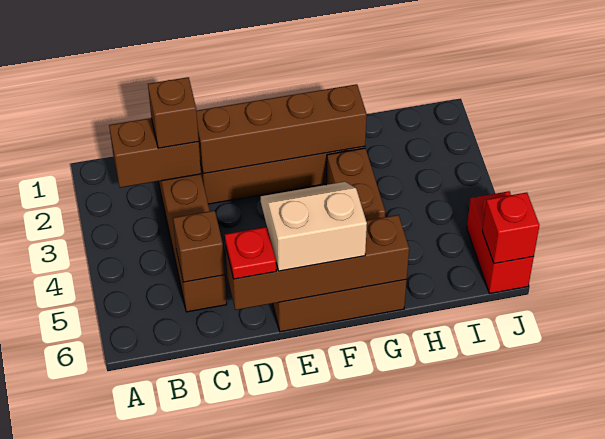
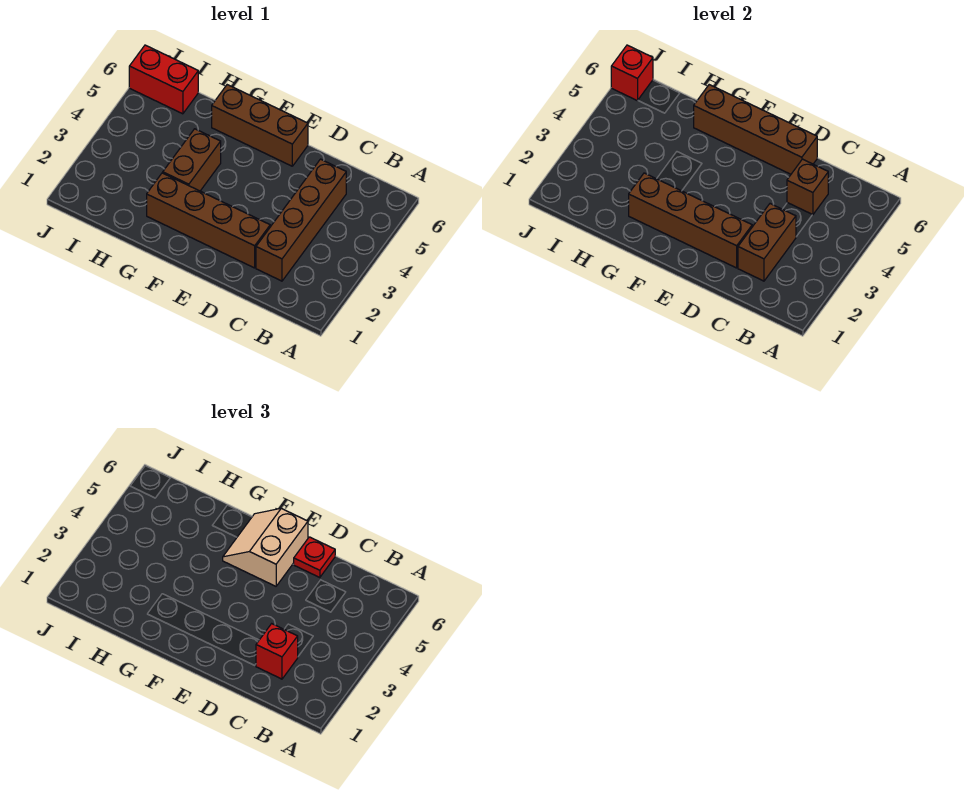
brown 1x2 brick [109,118,201,188] -> brown 1x2 brick turned to [738,204,796,281]
brown 1x1 brick [148,77,199,148] -> red 1x1 brick [256,624,298,679]
tan 2x2 slope [261,182,367,271] -> tan 2x2 slope turned to [223,508,308,586]
red 1x2 brick [467,191,534,294] -> red 1x2 brick turned to [129,45,198,114]

